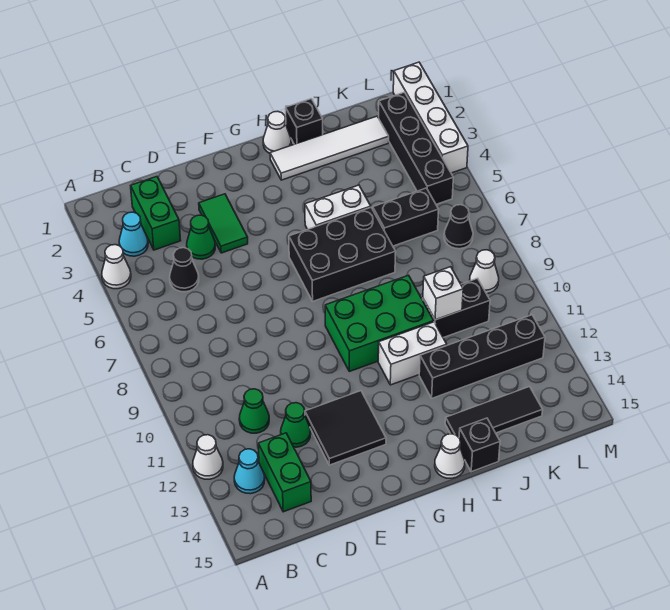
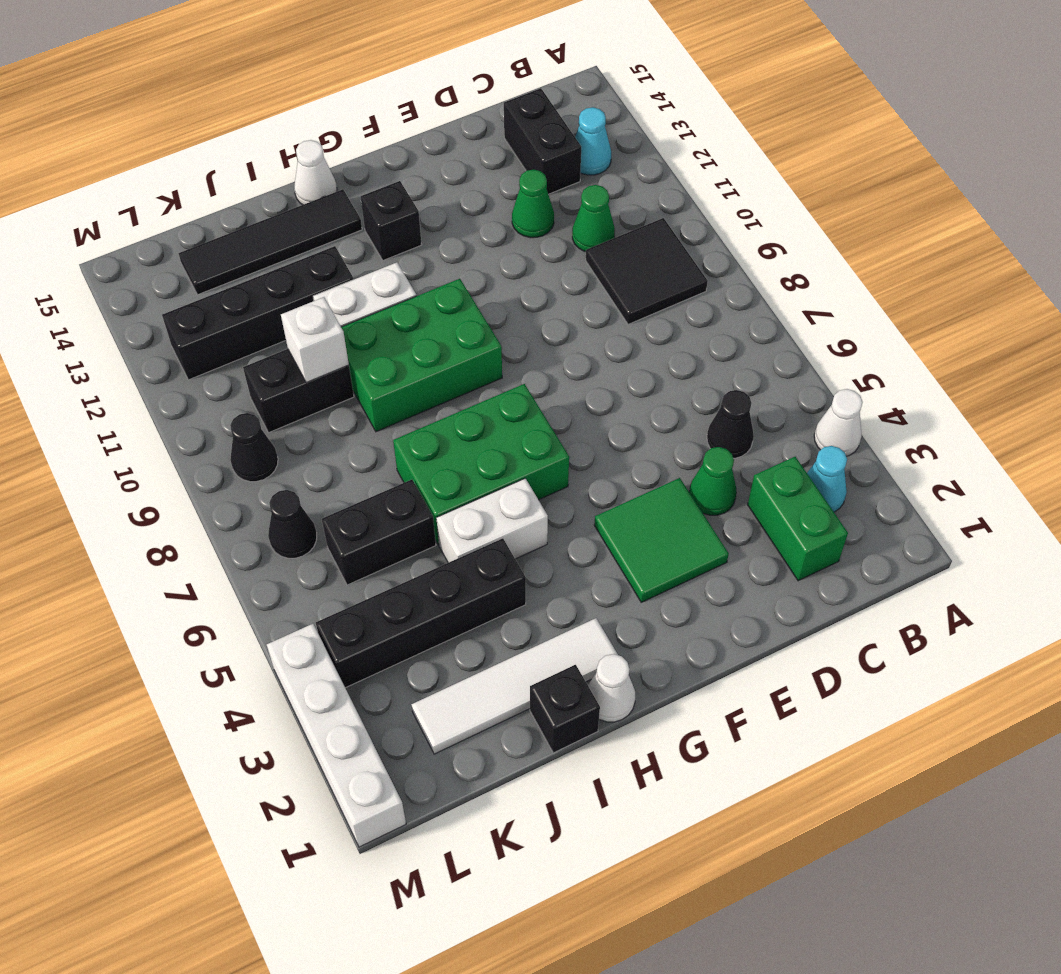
white 1x1 cone [193,435,223,479] -> none
green 1x2 brick [258,433,311,512] -> black 1x2 brick [504,88,581,194]
green 1x2 tile [199,194,248,253] -> green 2x2 tile [594,478,729,602]
black 2x2 tile [305,391,386,465] -> black 2x2 tile moved to [586,218,708,324]
black 2x3 brick [289,208,396,301] -> green 2x3 brick [393,384,569,544]
black 1x3 tile [445,387,543,437] -> black 1x4 tile [179,189,362,295]
black 1x1 brick [459,418,500,472] -> black 1x1 brick moved to [361,181,422,260]
black 1x4 brick [379,92,453,204] -> black 1x4 brick turned to [316,538,526,688]
white 1x1 cone [470,250,499,294] -> black 1x1 cone [230,413,278,482]

